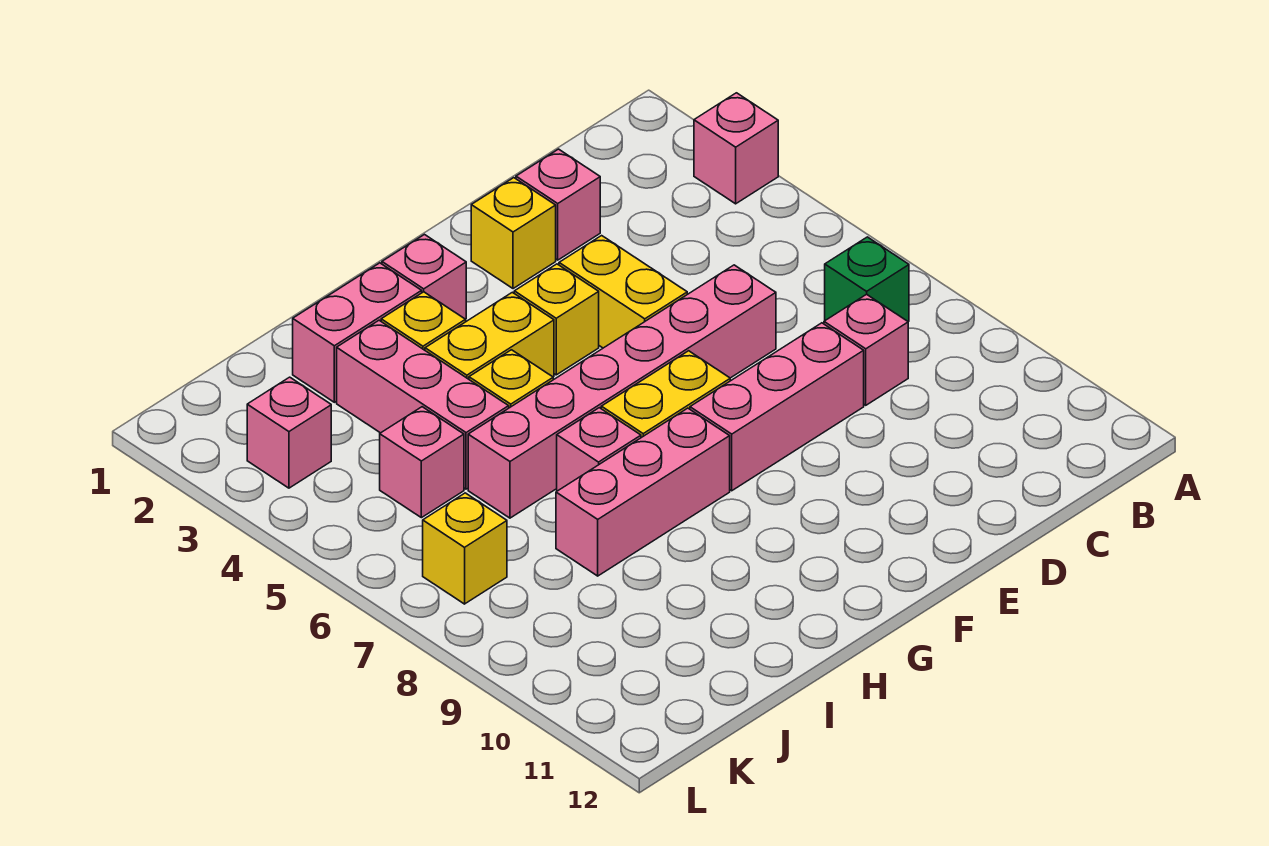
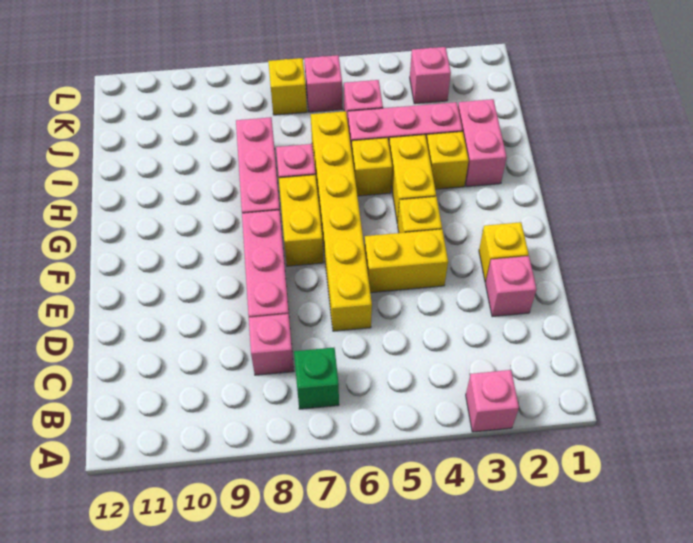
pink 1x6 brick [468,265,776,518] -> yellow 1x6 brick [311,111,372,331]
pink 1x1 brick [382,235,466,319] -> pink 1x1 brick moved to [304,55,342,112]

